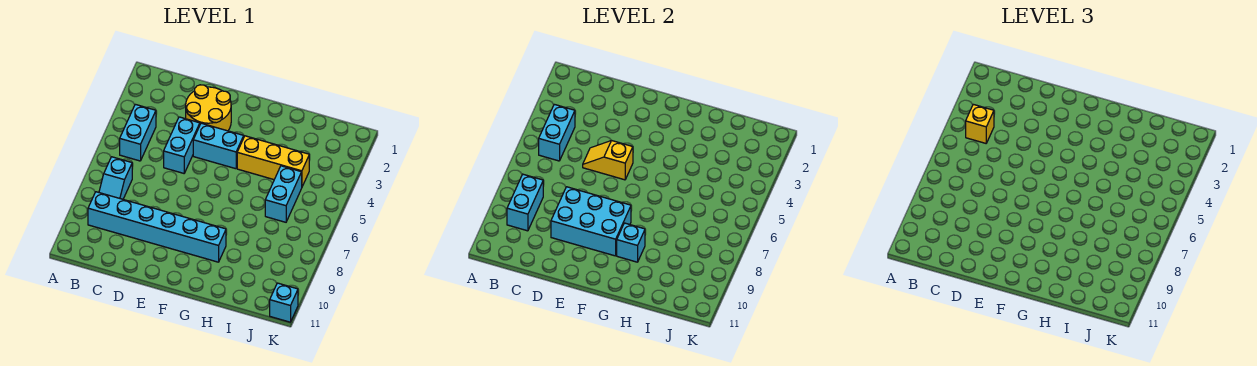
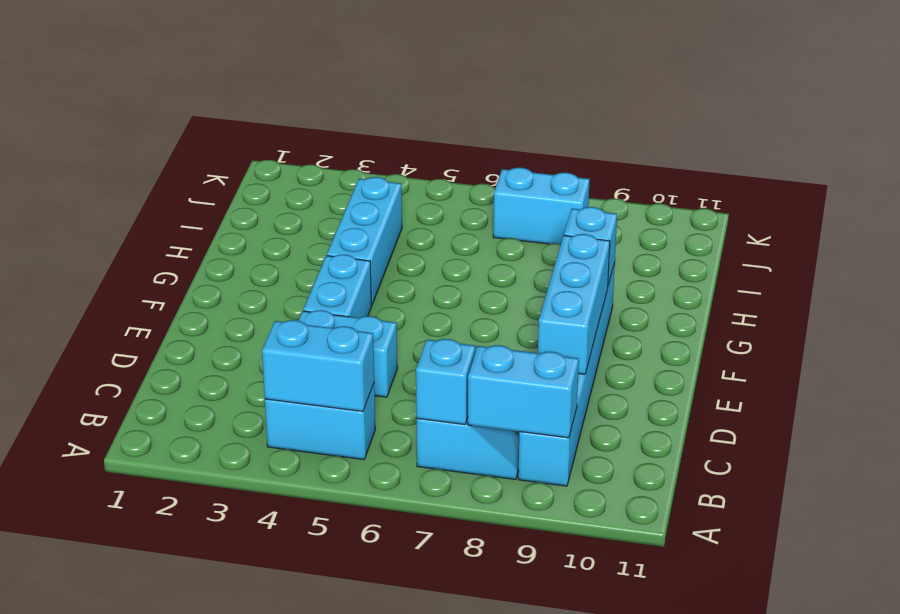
yellow 1x1 brick [966,104,994,143] -> none
yellow 2x2 round brick [186,85,231,131] -> none
yellow 1x2 slope [583,141,633,180] -> none
cyan 2x3 brick [551,187,631,256] -> cyan 1x3 brick [538,234,610,374]
yellow 1x3 brick [237,136,309,186] -> cyan 1x3 brick [327,177,402,305]
cyan 1x2 brick [265,166,302,222] -> cyan 1x2 brick moved to [493,168,590,244]
cyan 1x1 brick [270,283,298,322] -> cyan 1x1 brick moved to [416,339,475,425]

